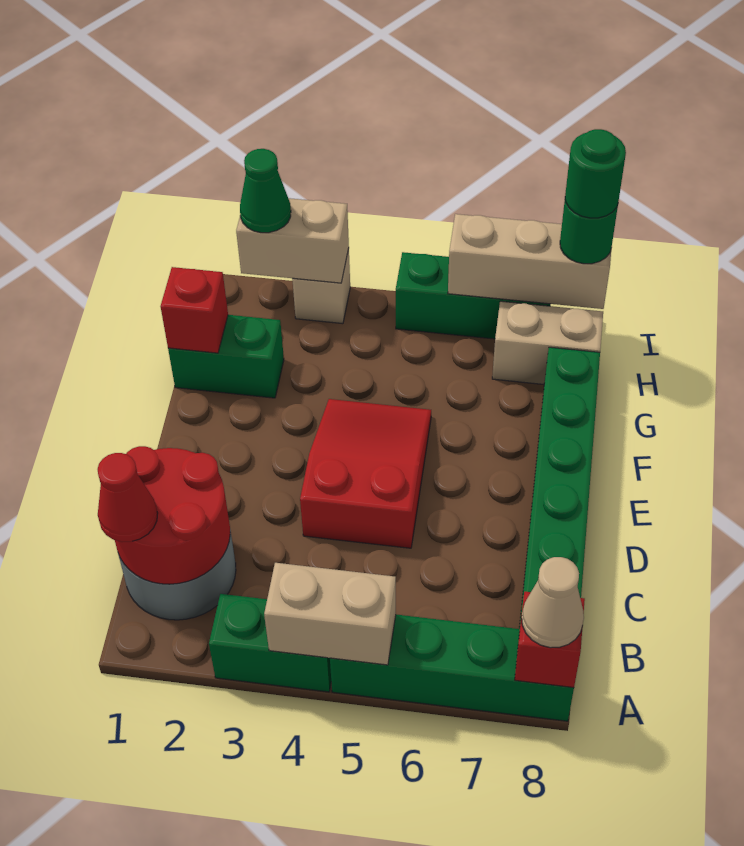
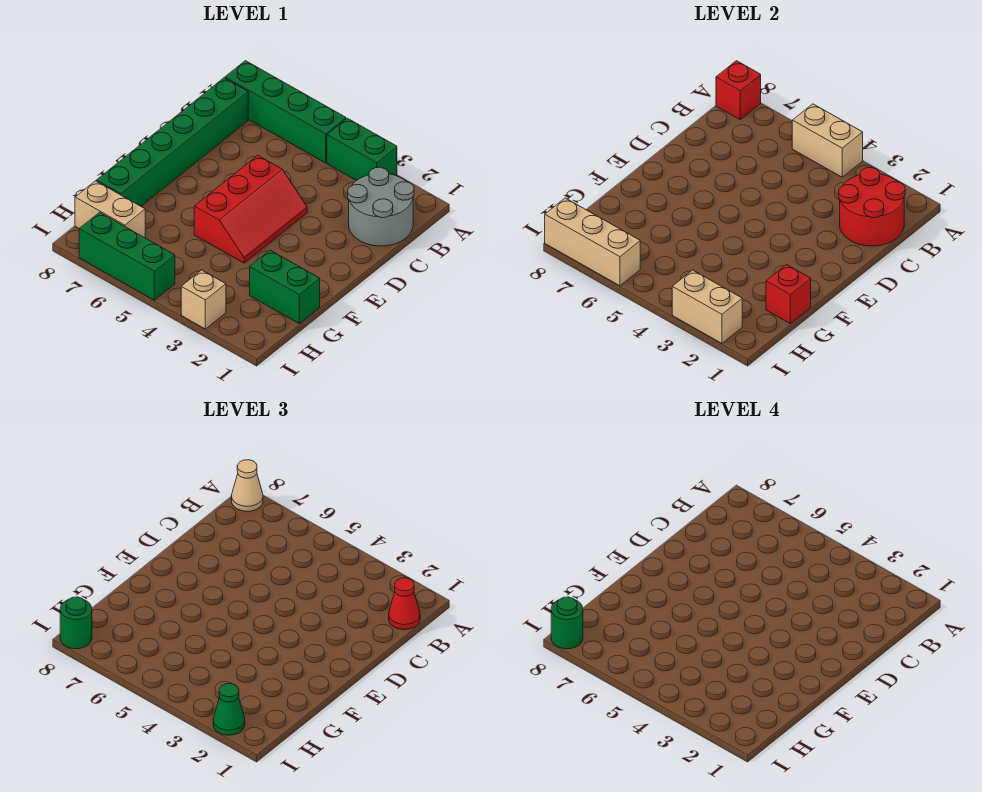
red 2x3 slope [300,399,431,548] -> red 2x3 slope turned to [194,155,307,263]

